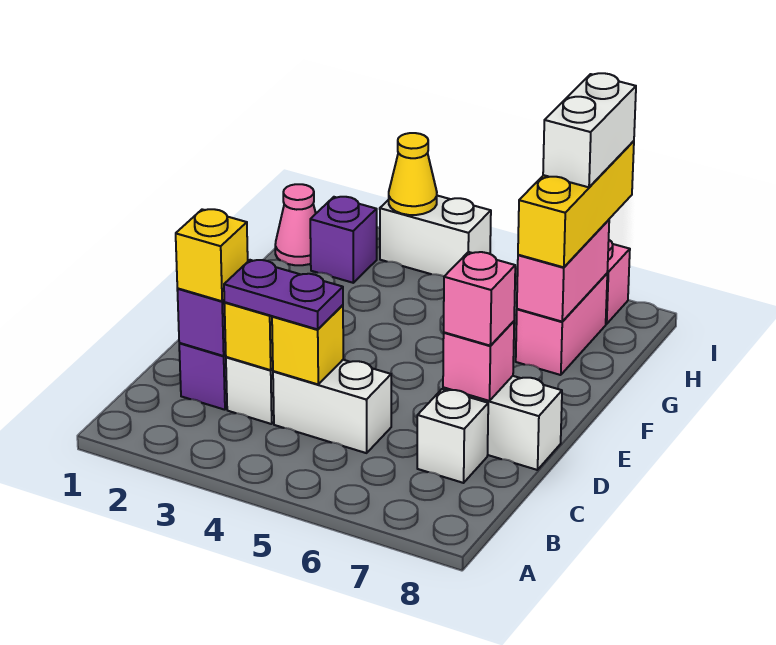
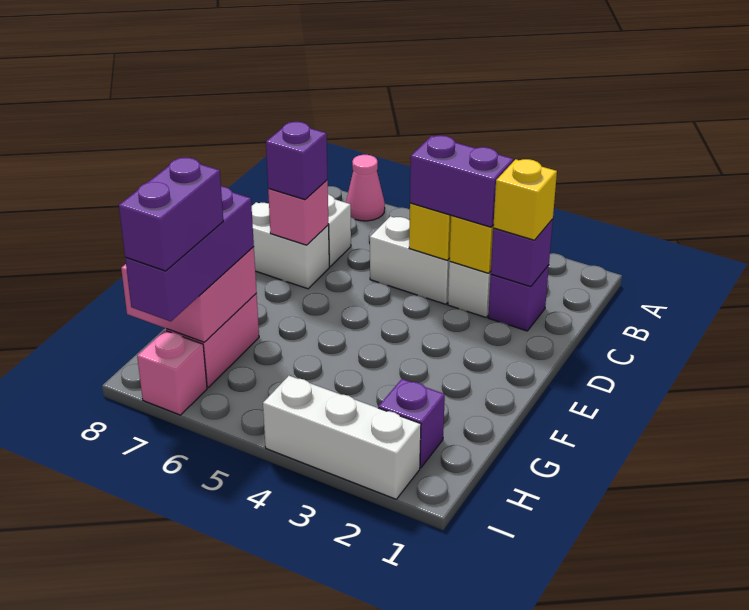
purple 1x2 plate [224,260,343,329] -> purple 1x2 brick [410,136,513,227]
pink 1x1 brick [444,252,515,346] -> purple 1x1 brick [266,122,327,200]
pink 1x2 brick [517,220,609,322] -> pink 2x2 brick [121,247,257,342]
yellow 1x3 brick [518,141,634,267] -> purple 1x3 brick [125,186,254,321]
pink 1x1 cone [275,184,316,265] -> pink 1x1 cone moved to [346,155,385,221]
white 1x2 brick [543,73,636,187] -> purple 1x2 brick [119,158,223,271]
white 1x2 brick [380,196,491,276] -> white 1x3 brick [263,376,421,499]
yellow 1x1 cone [389,133,437,215] -> none

